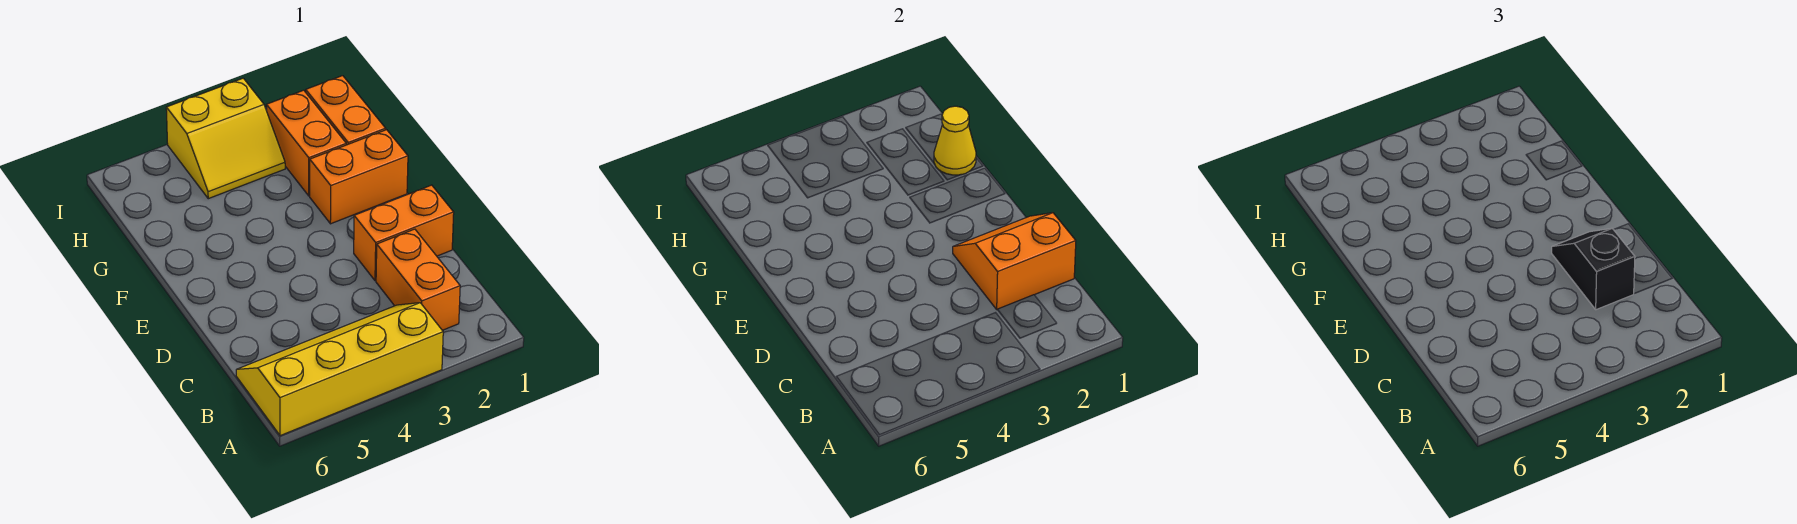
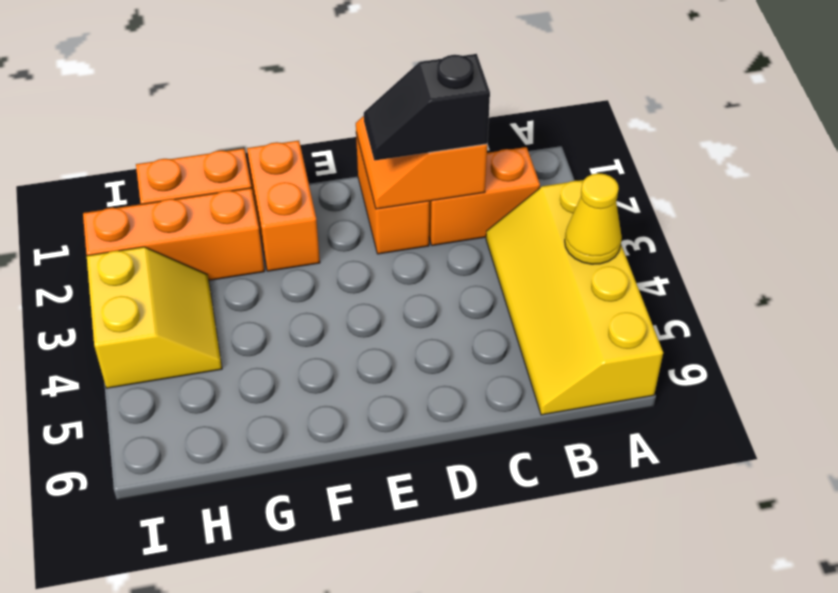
yellow 1x1 cone [934,106,976,175] -> yellow 1x1 cone moved to [565,173,622,264]
orange 1x2 brick [267,90,346,196] -> orange 1x3 brick [83,188,264,280]

